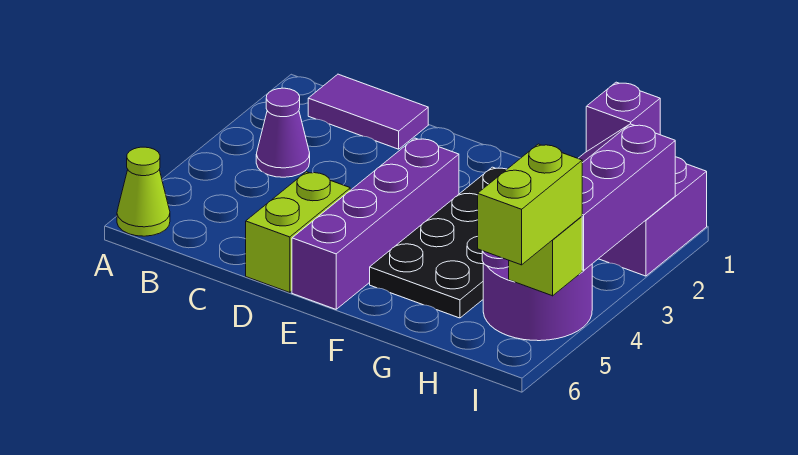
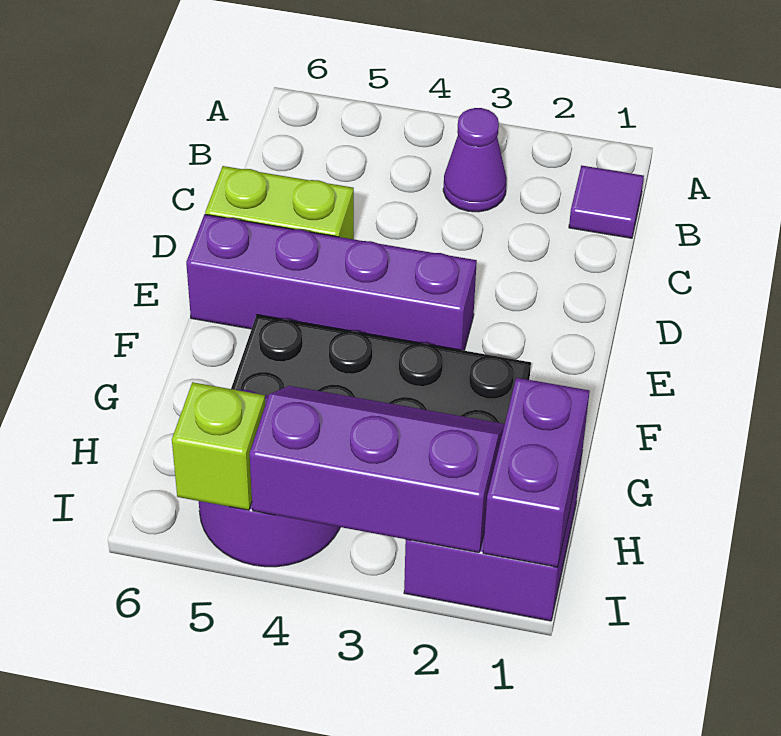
lime 1x1 cone [117,147,170,236] -> none
purple 1x2 tile [308,74,428,149] -> purple 1x1 tile [569,165,644,238]
purple 1x1 brick [586,82,660,152] -> purple 1x2 brick [483,378,590,567]
lime 1x2 brick [478,144,582,265] -> none

